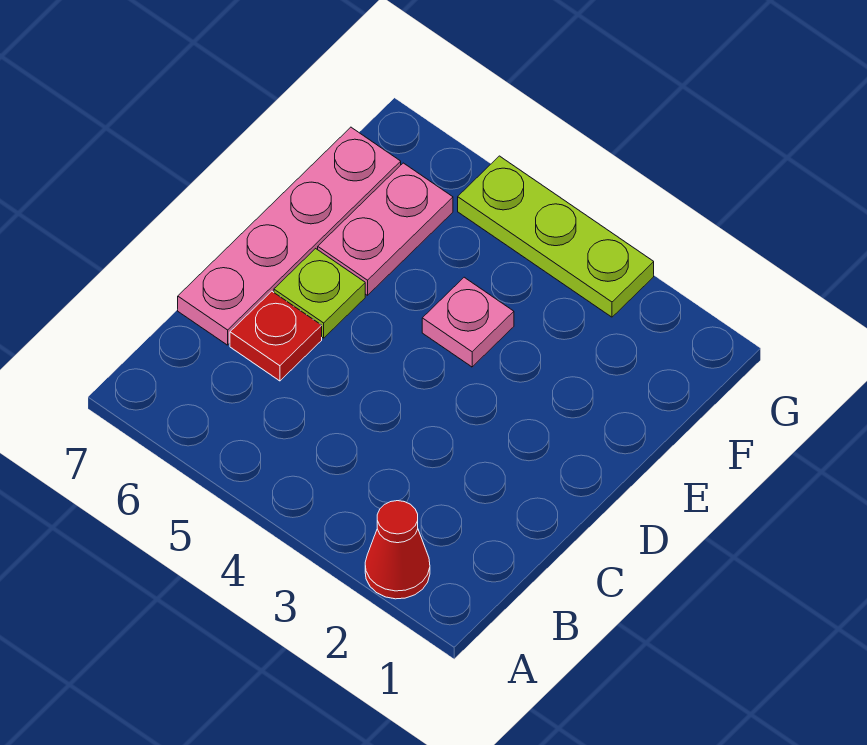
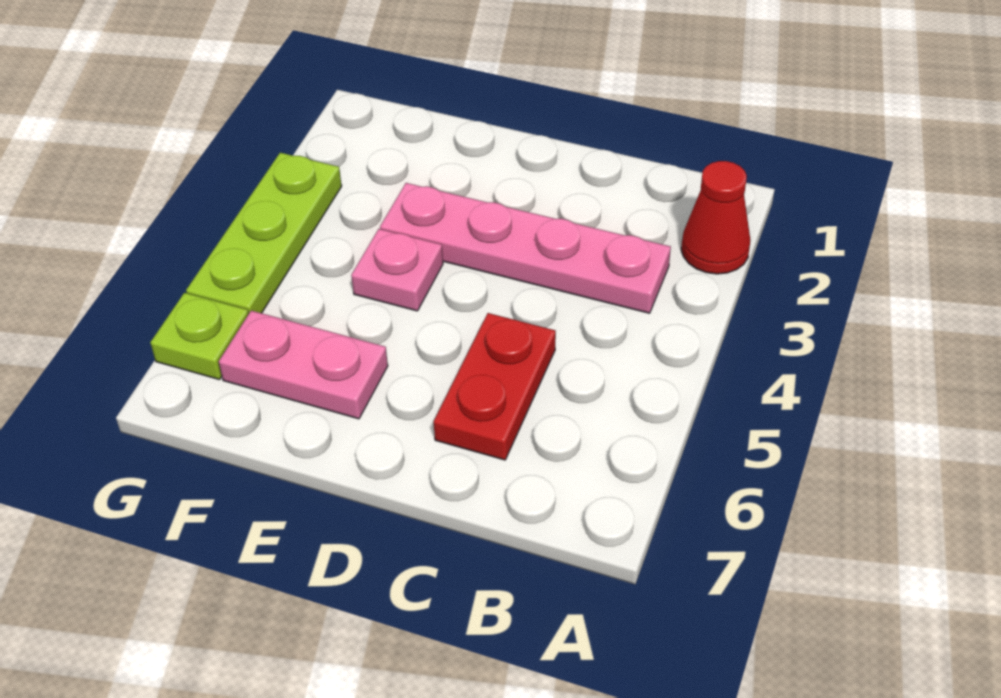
red 1x1 plate [230,291,322,381] -> red 1x2 plate [434,313,556,460]
pink 1x4 plate [178,127,401,345] -> pink 1x4 plate moved to [380,183,671,313]
lime 1x1 plate [274,249,365,338] -> lime 1x1 plate moved to [150,293,249,380]

